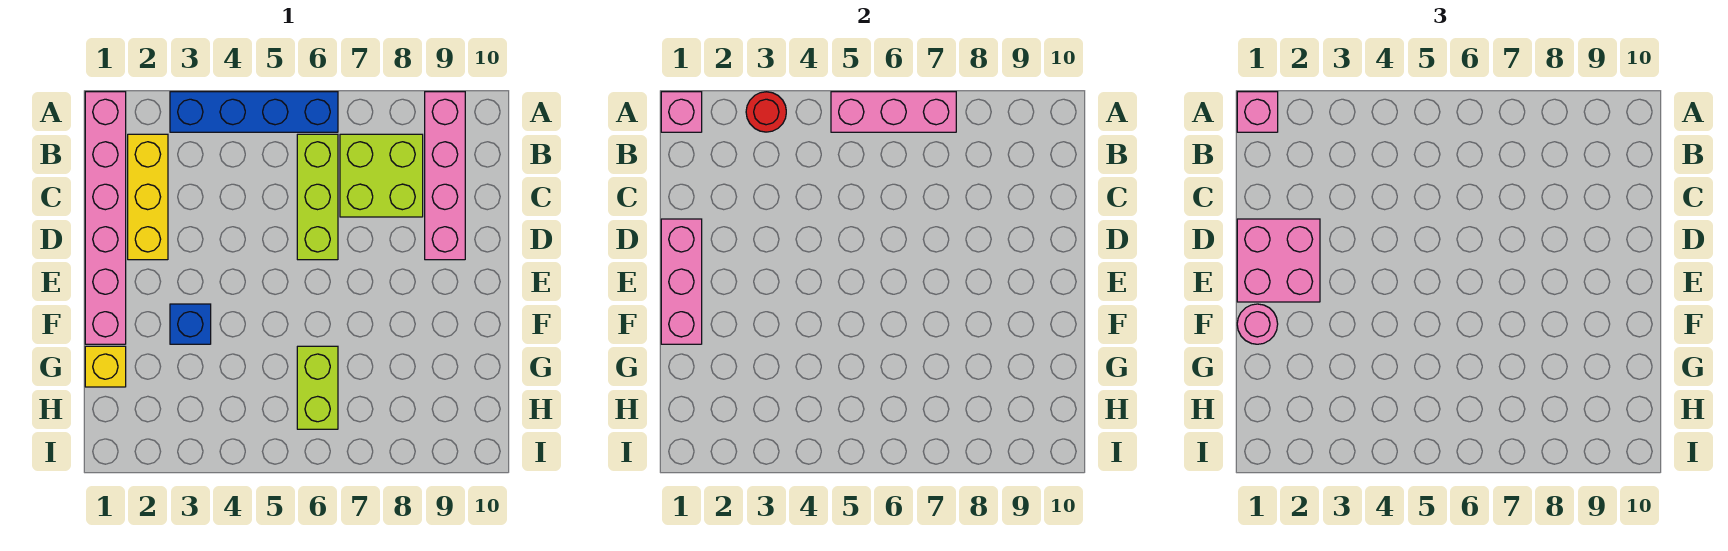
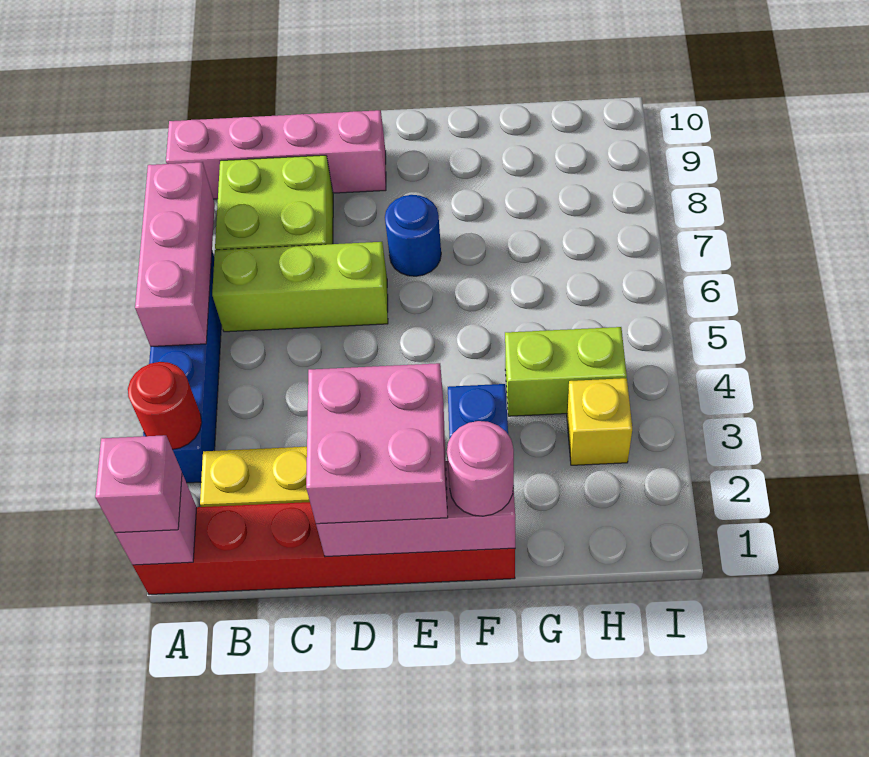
pink 1x6 brick [85,92,126,344] -> red 1x6 brick [133,502,515,595]
none -> blue 1x1 round brick [385,195,441,276]
yellow 1x1 brick [85,346,126,387] -> yellow 1x1 brick moved to [567,378,632,465]
lime 1x2 brick [297,346,338,429] -> lime 1x2 brick moved to [505,327,627,416]

